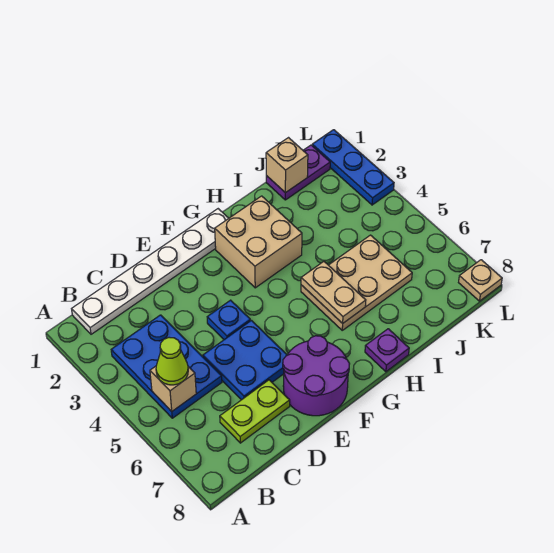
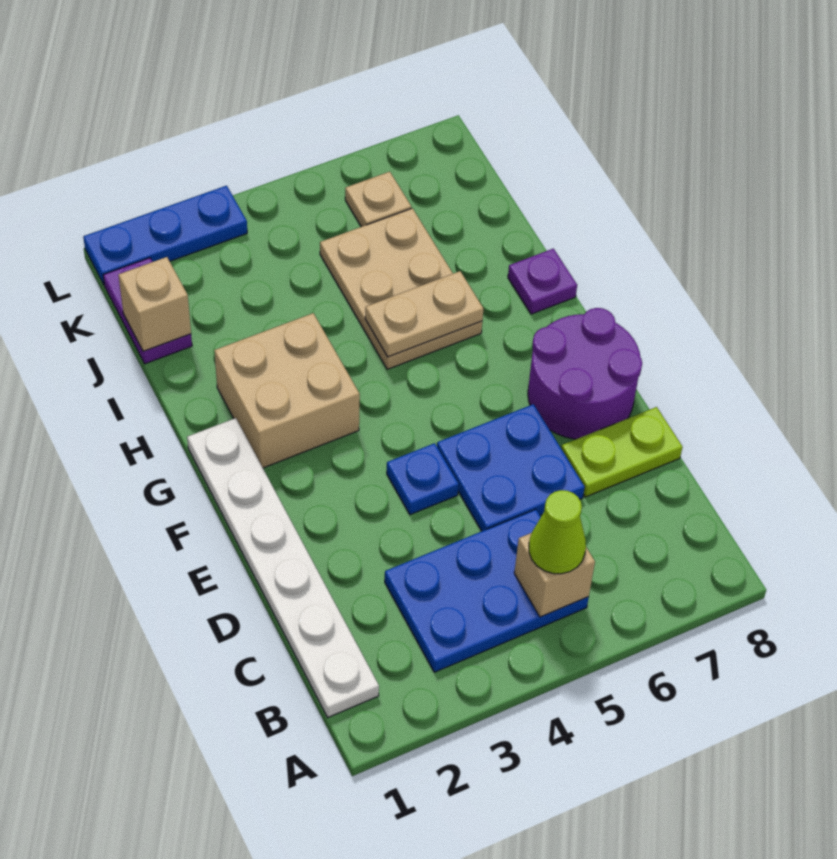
lime 1x2 plate [220,380,290,443] -> lime 1x2 plate turned to [561,407,683,497]
tan 1x1 plate [459,260,502,301] -> tan 1x1 plate moved to [345,172,411,227]

